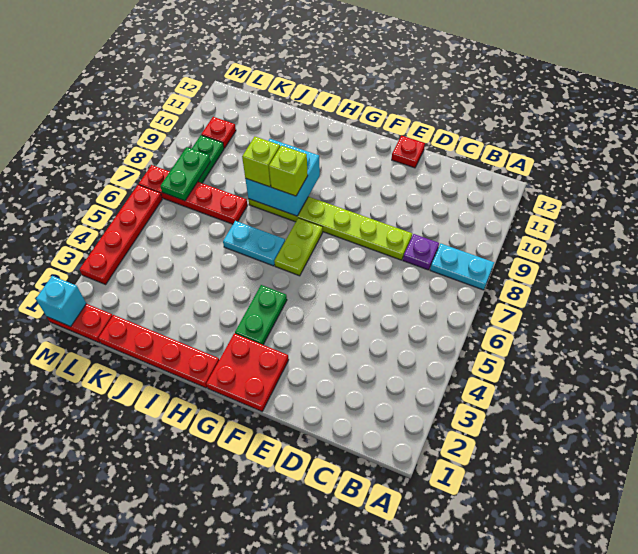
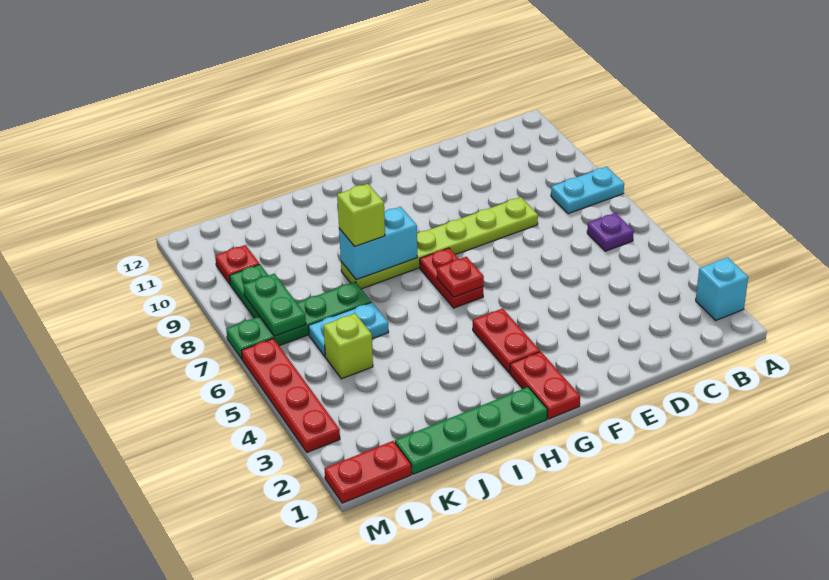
purple 1x1 plate [403,234,439,270] -> purple 1x1 plate moved to [587,213,634,251]
red 1x1 plate [392,136,425,168] -> red 1x1 plate moved to [437,257,484,297]
red 2x2 plate [206,333,289,411] -> red 1x2 plate [510,352,580,419]
green 1x2 plate [235,285,287,345] -> red 1x2 plate [473,308,540,373]
lime 1x2 plate [274,218,323,276] -> red 1x2 plate [420,248,483,308]
red 1x4 plate [98,315,219,388] -> green 1x4 plate [395,387,548,474]
cyan 1x2 plate [223,221,285,266] -> cyan 1x2 plate moved to [308,302,389,356]
cyan 2x2 brick [245,139,320,216] -> cyan 1x2 brick [339,207,417,280]
lime 1x1 brick [269,146,308,196] -> lime 1x1 brick moved to [323,313,373,379]
red 1x4 plate [139,165,247,224] -> green 1x4 plate [226,282,371,359]
cyan 1x1 brick [36,276,86,327] -> cyan 1x1 brick moved to [696,257,748,320]

